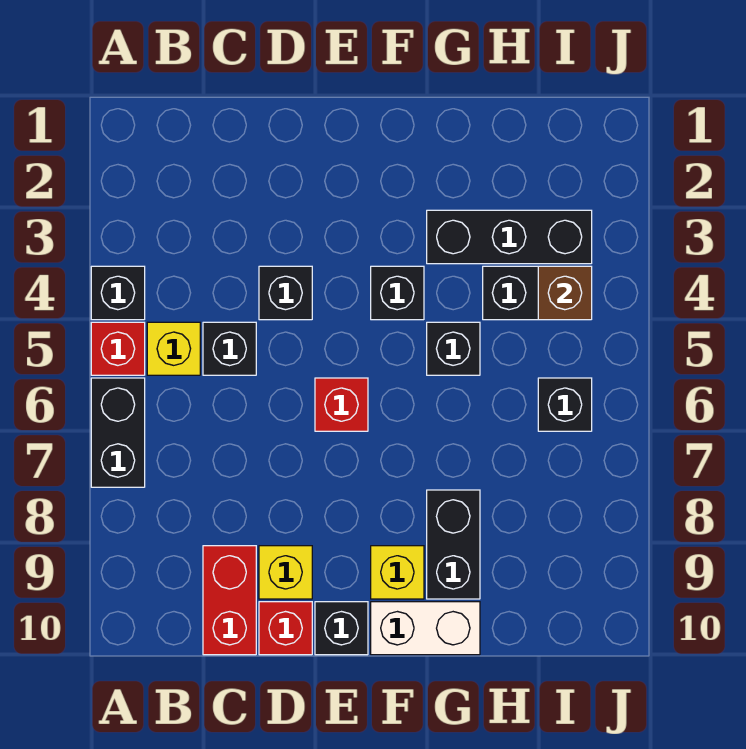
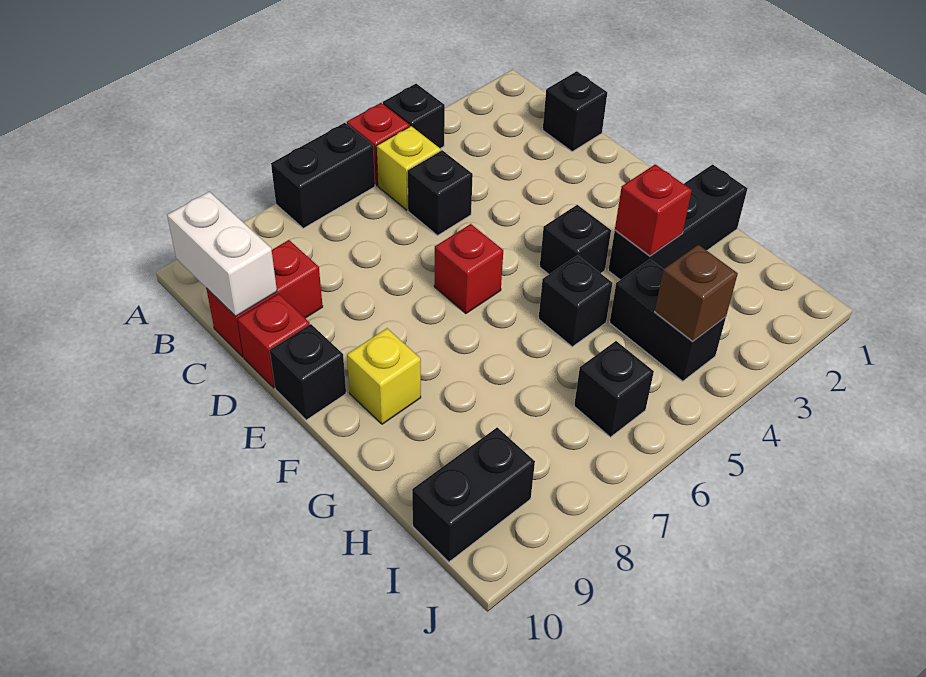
black 1x1 brick [259,266,312,320] -> black 1x1 brick moved to [543,71,607,151]
yellow 1x1 brick [259,546,312,599] -> none
white 1x2 brick [371,602,480,655] -> white 1x2 brick moved to [167,192,277,316]
black 1x3 brick [427,210,592,264] -> black 1x3 brick turned to [608,164,747,280]
none -> red 1x1 brick [615,164,692,256]
black 1x2 brick [427,490,480,599] -> black 1x2 brick moved to [412,427,535,562]

